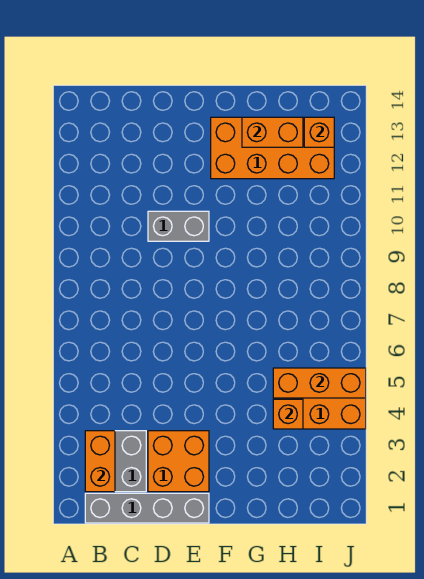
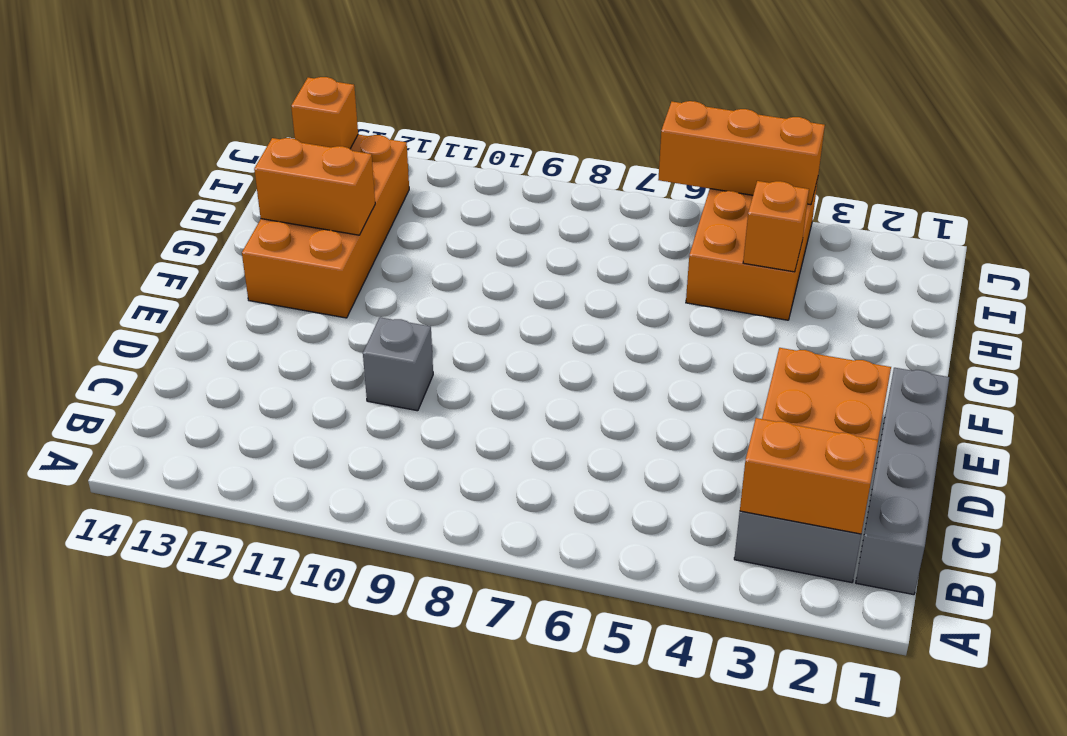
grey 1x2 brick [148,211,209,241] -> grey 1x1 brick [363,317,433,411]
orange 1x2 brick [242,117,303,147] -> orange 1x2 brick turned to [254,138,375,235]
orange 1x3 brick [273,368,366,398] -> orange 1x3 brick turned to [658,101,825,205]

